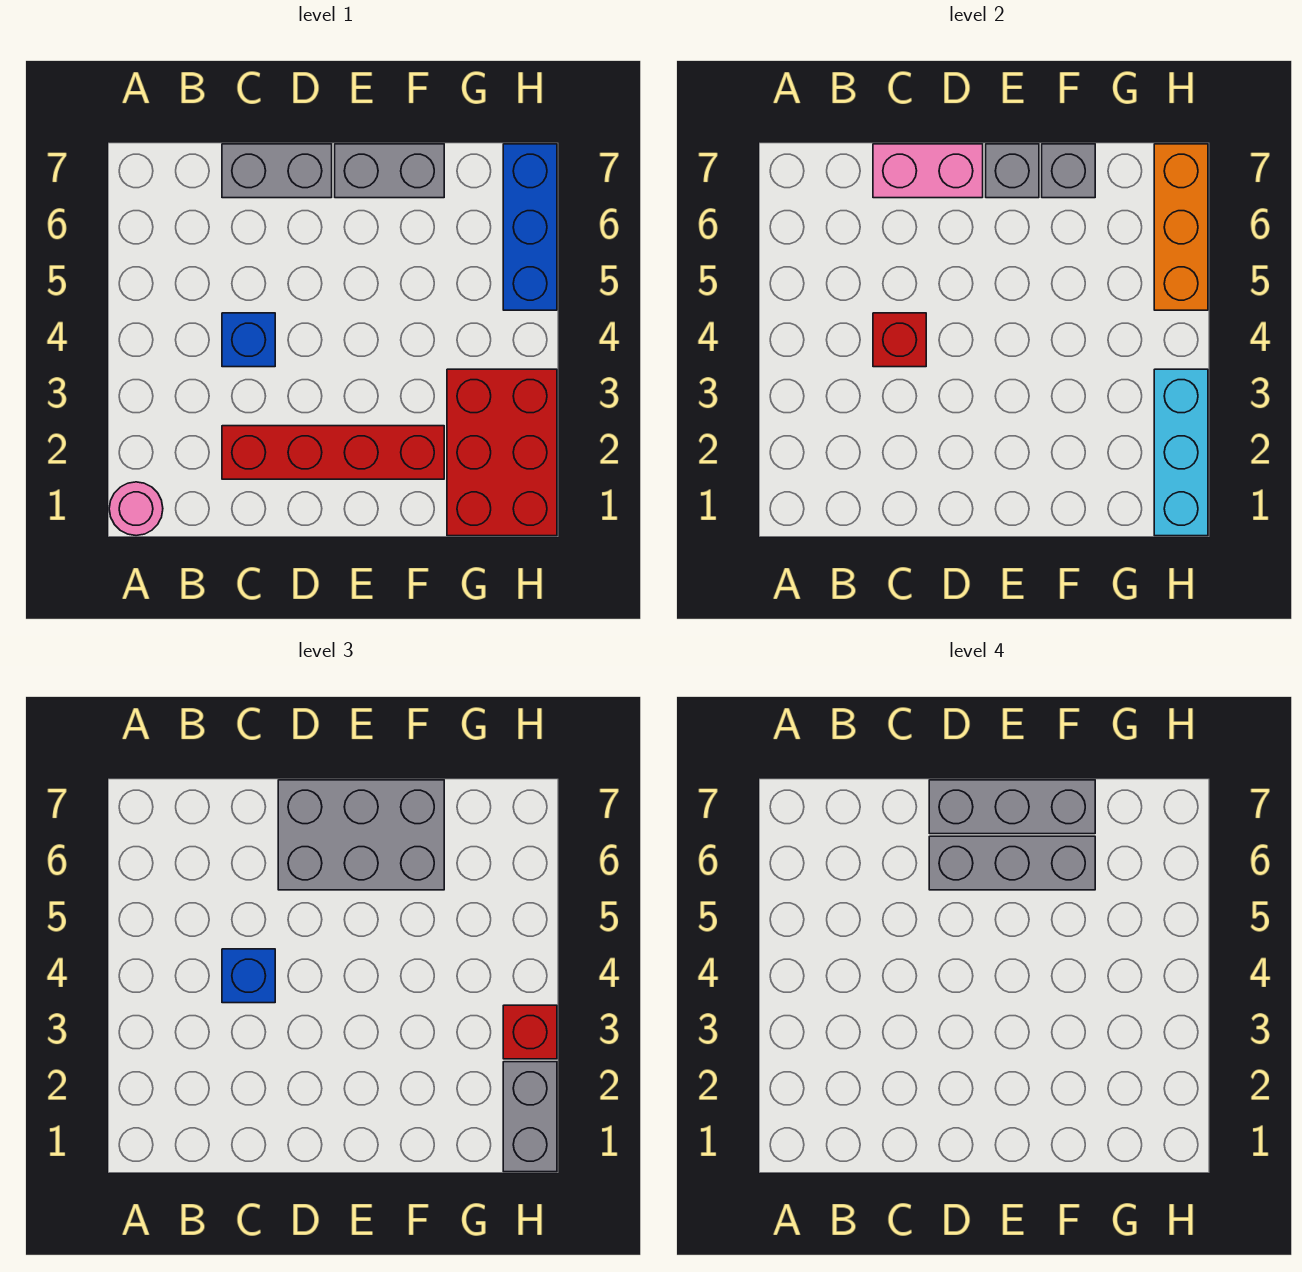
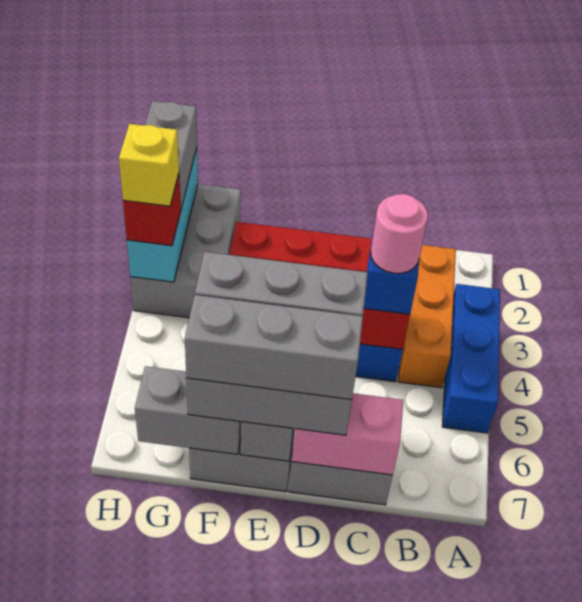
pink 1x1 round brick [109,482,163,536] -> pink 1x1 round brick moved to [371,194,428,273]
grey 1x1 brick [1042,144,1095,198] -> grey 1x2 brick [135,366,241,454]
red 2x3 brick [447,369,557,536] -> grey 2x3 brick [130,184,241,318]
none -> yellow 1x1 brick [119,124,179,206]
blue 1x3 brick [503,144,557,310] -> blue 1x3 brick moved to [442,284,500,433]
orange 1x3 brick [1154,144,1208,310] -> orange 1x3 brick moved to [398,245,456,388]

